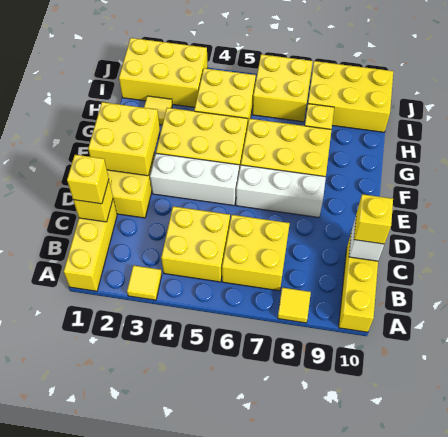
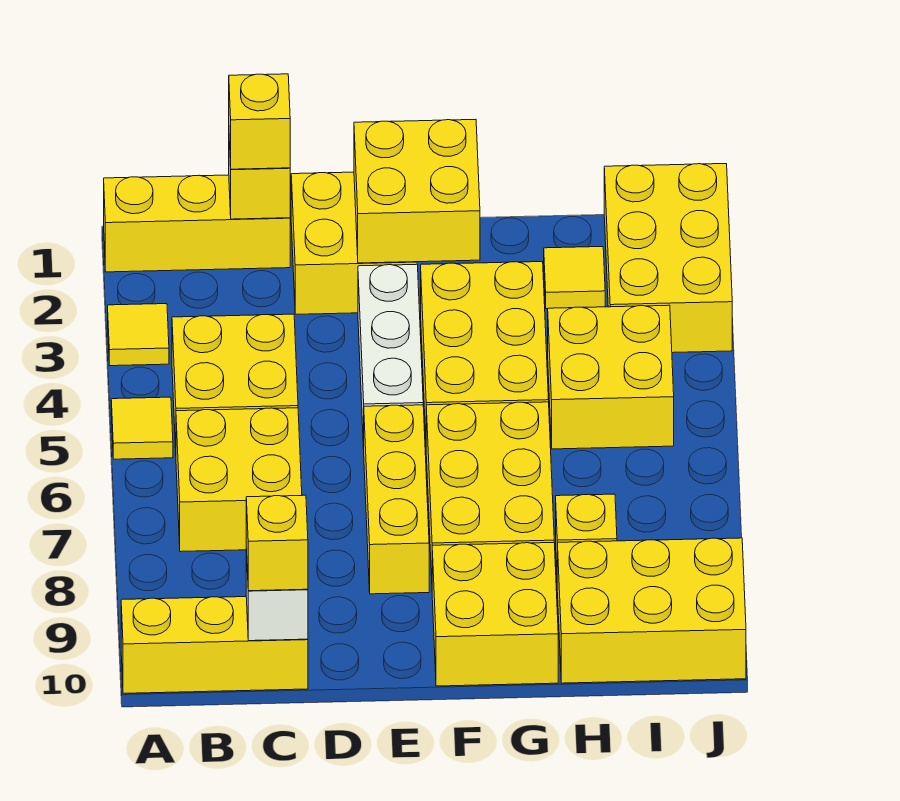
yellow 1x1 tile [278,288,311,323] -> yellow 1x1 tile moved to [111,397,173,459]
white 1x3 brick [236,165,326,217] -> yellow 1x3 brick [364,405,429,594]
yellow 2x2 brick [252,54,313,122] -> yellow 2x2 brick moved to [432,543,558,686]
yellow 2x3 brick [308,61,393,132] -> yellow 2x3 brick turned to [557,538,746,683]

